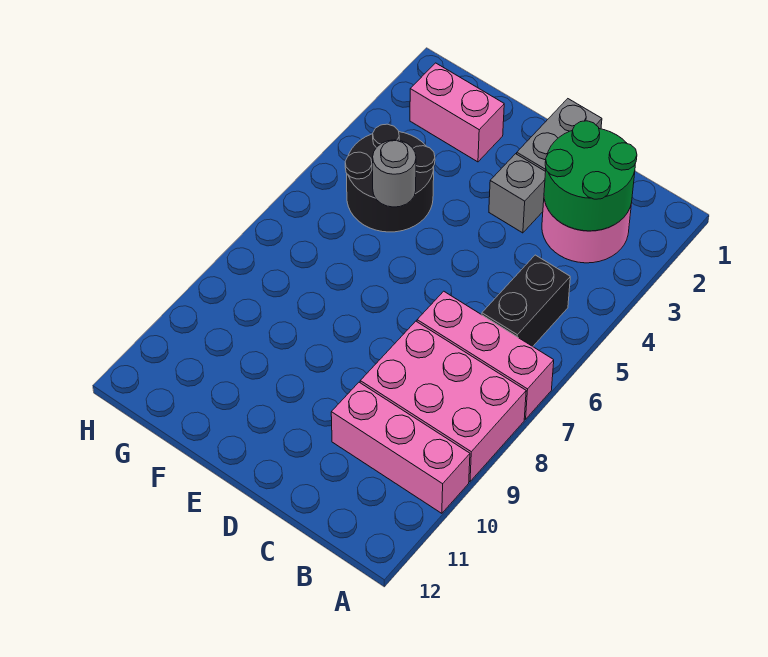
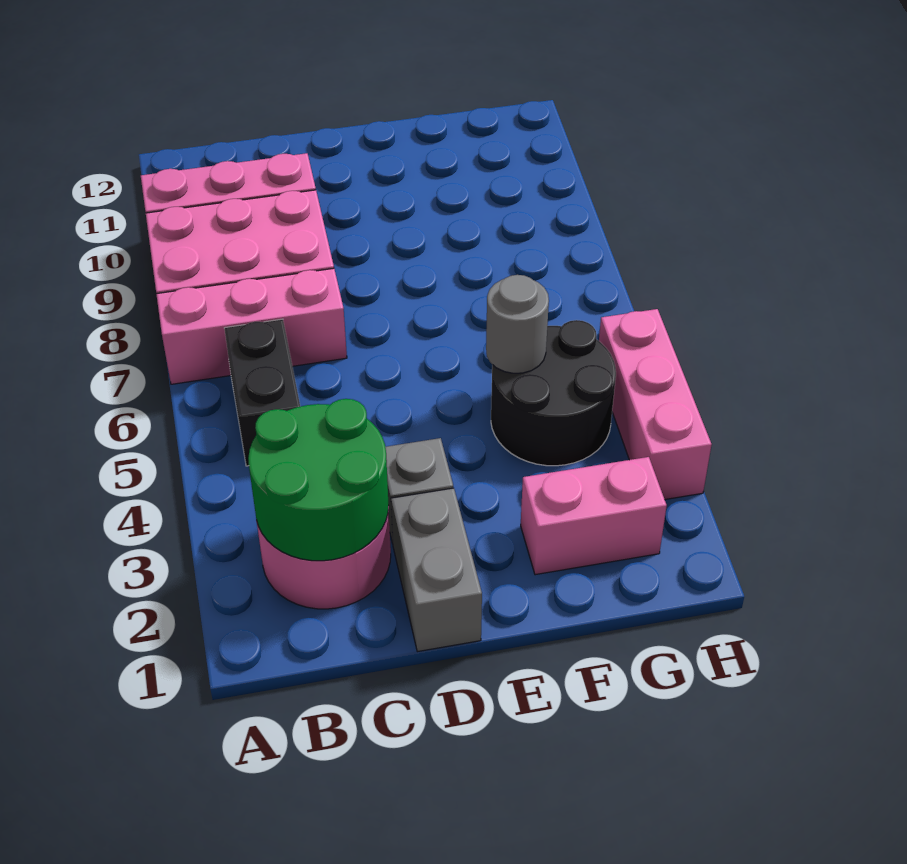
none -> pink 1x3 brick [599,309,712,499]

